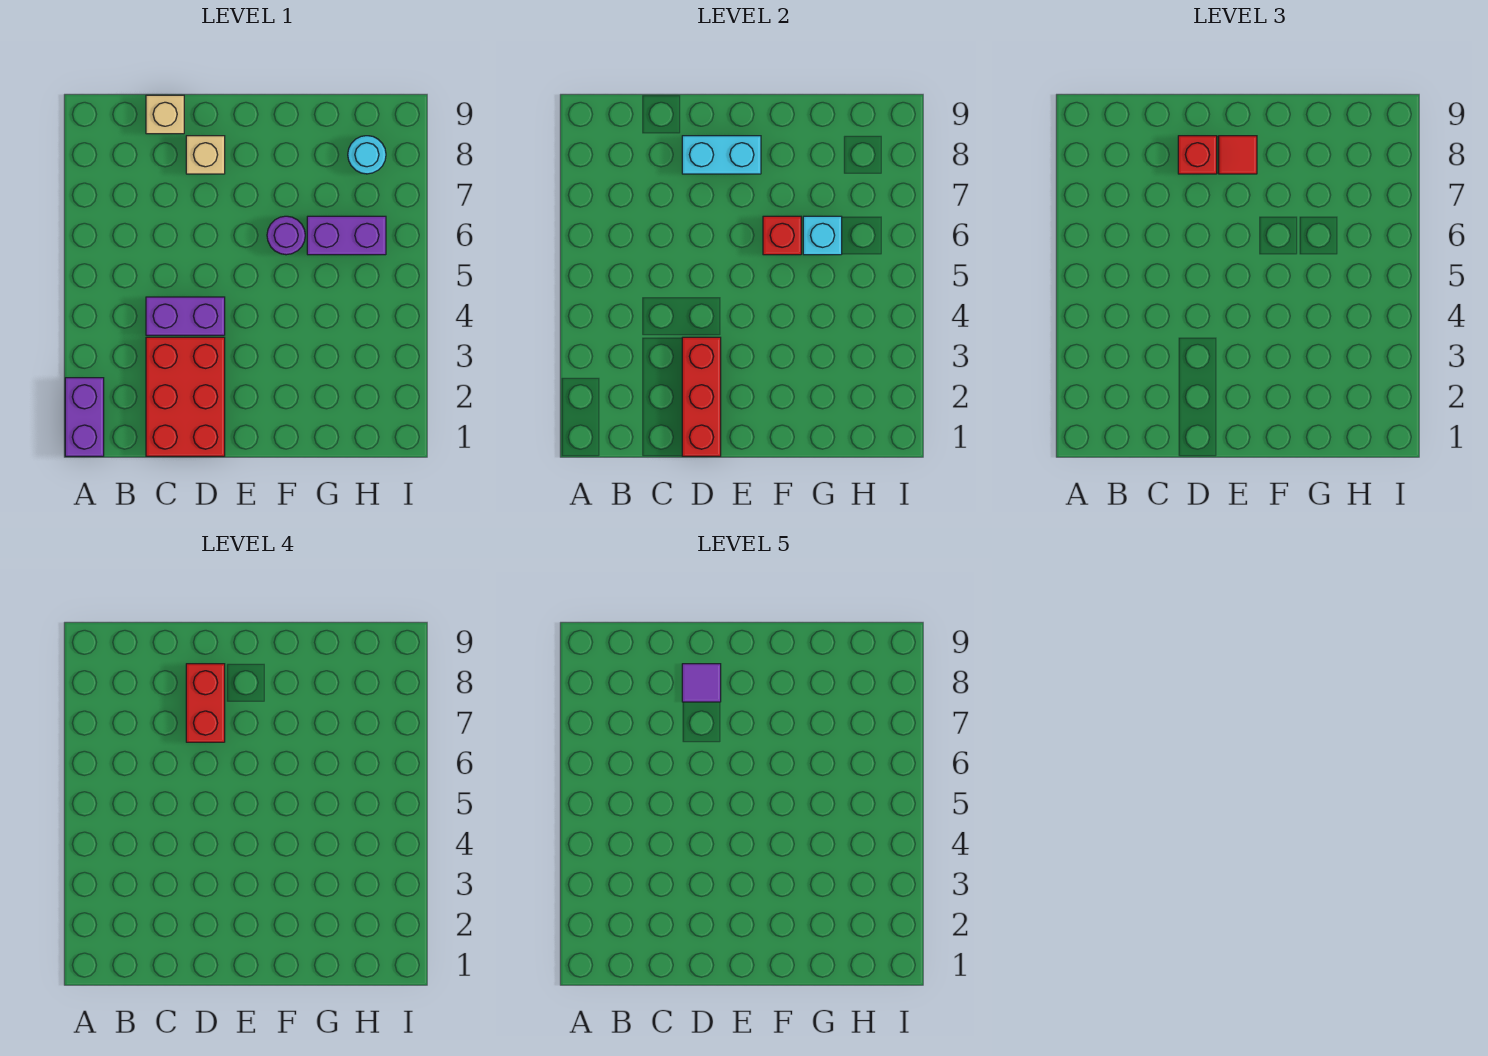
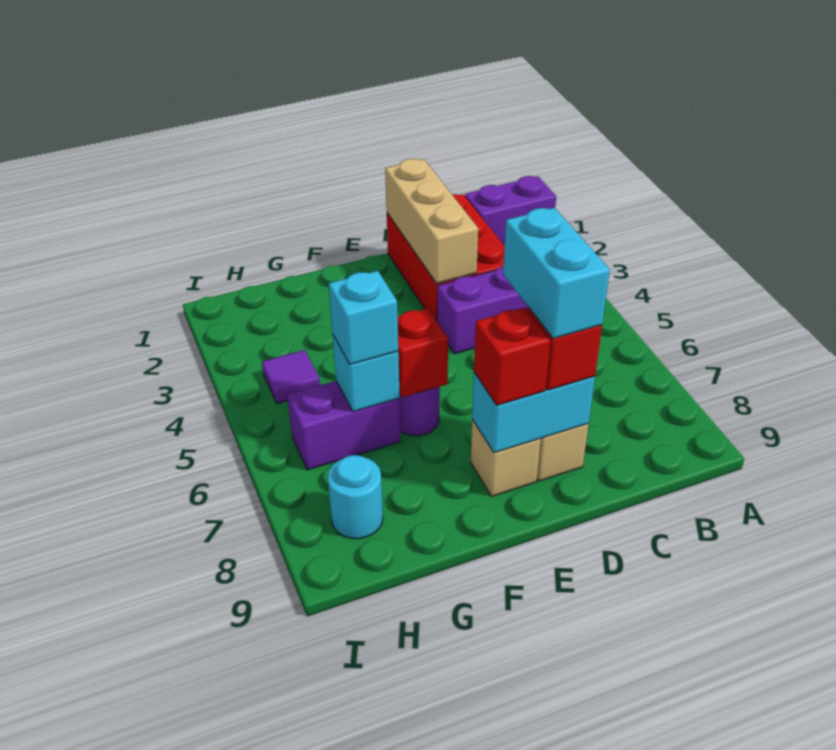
purple 1x2 brick [65,378,104,456] -> purple 1x2 brick turned to [465,176,556,246]
tan 1x1 brick [146,95,184,134] -> tan 1x1 brick moved to [471,420,541,497]
red 1x3 brick [682,337,721,456] -> tan 1x3 brick [385,159,478,284]
red 1x2 brick [186,664,225,742] -> cyan 1x2 brick [503,208,610,339]
purple 1x1 tile [682,664,721,702] -> purple 1x1 tile moved to [262,350,320,404]
red 1x1 tile [1219,136,1257,174] -> red 1x1 brick [474,308,550,405]
none -> cyan 1x1 brick [329,271,398,364]

